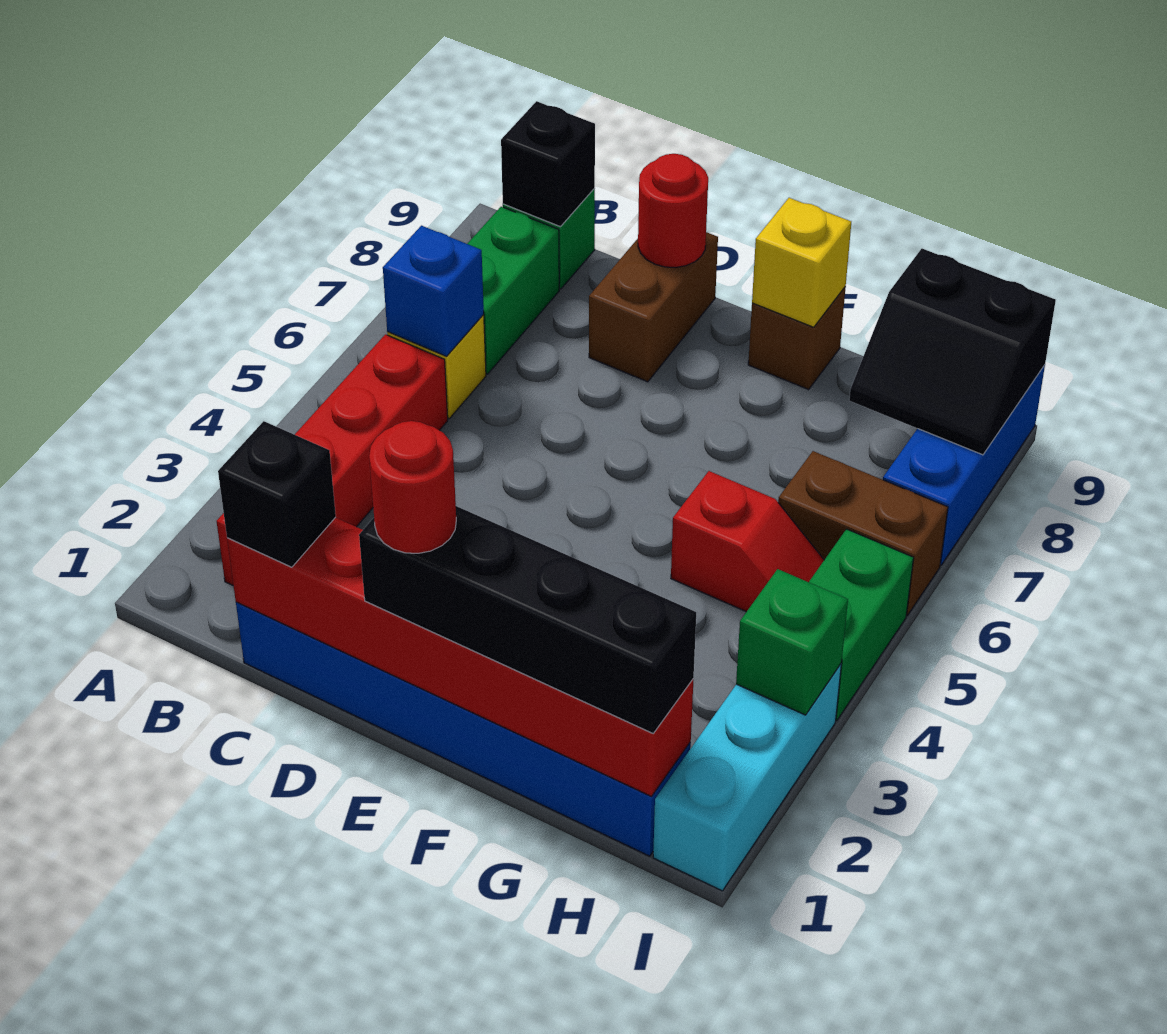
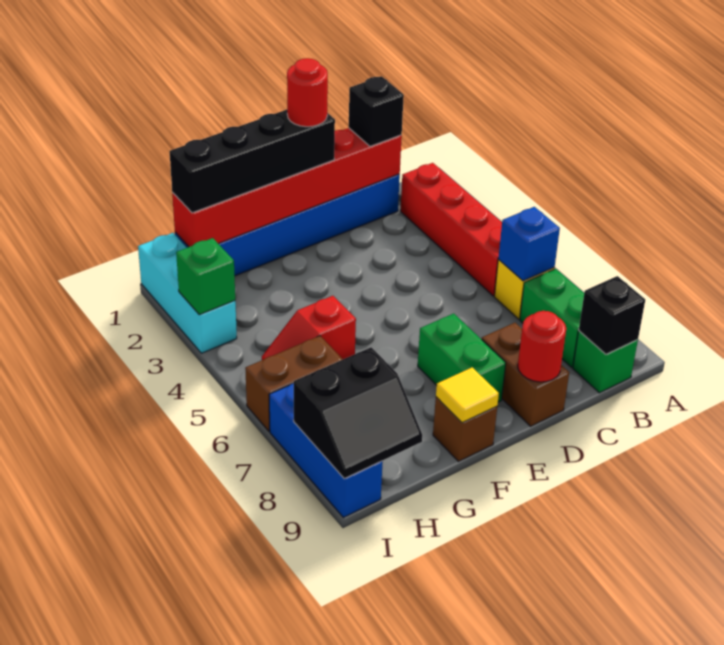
yellow 1x1 brick [752,198,851,327] -> yellow 1x1 tile [436,367,499,423]
black 2x2 slope [849,249,1056,455] -> black 2x2 slope turned to [294,347,422,478]
green 1x2 brick [809,529,914,720] -> green 1x2 brick moved to [418,313,506,402]

